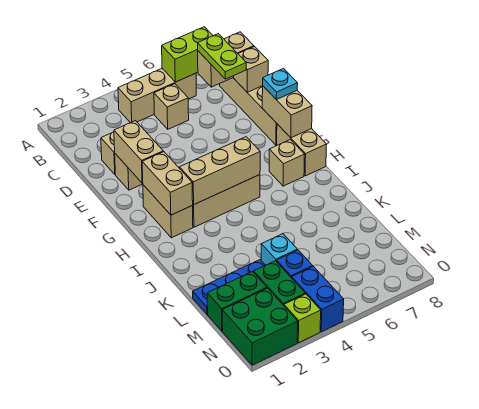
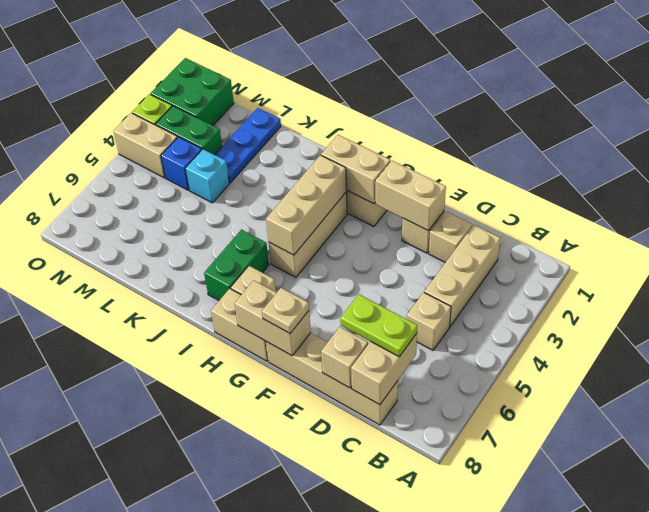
tan 1x3 brick [118,68,196,123] -> tan 1x3 brick moved to [424,225,500,327]
lime 1x2 brick [162,27,213,82] -> none
cyan 1x1 plate [263,69,298,99] -> tan 1x1 plate [262,288,309,333]
green 1x2 brick [207,272,267,331] -> green 1x2 brick moved to [204,230,269,300]
blue 1x2 brick [292,266,344,332] -> tan 1x2 brick [113,113,178,178]

